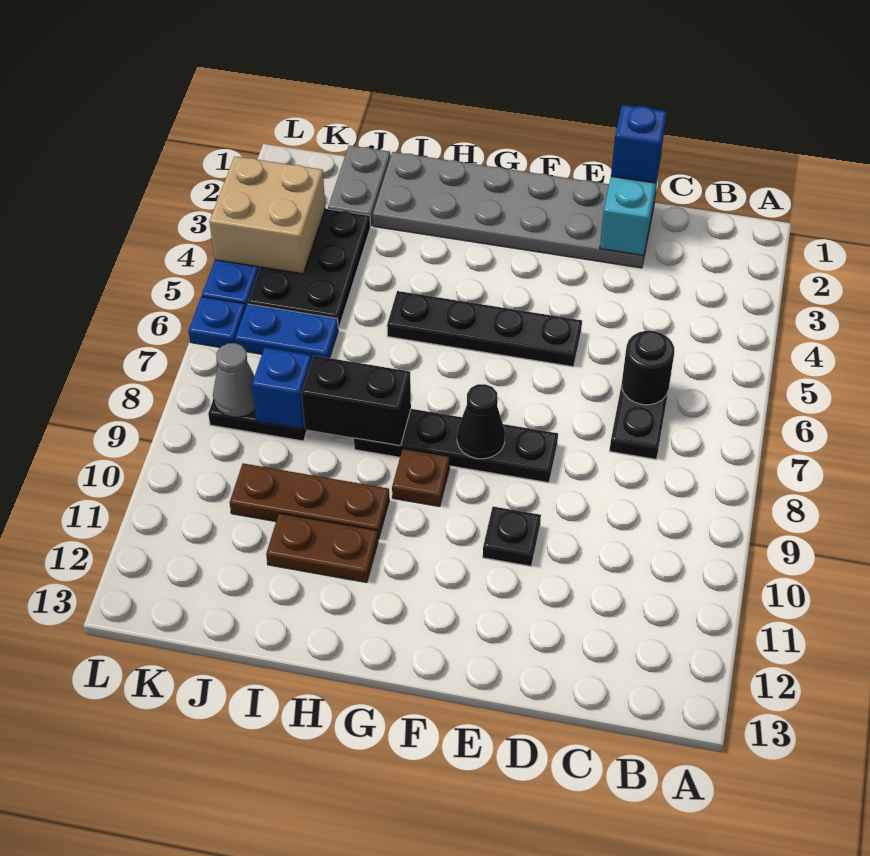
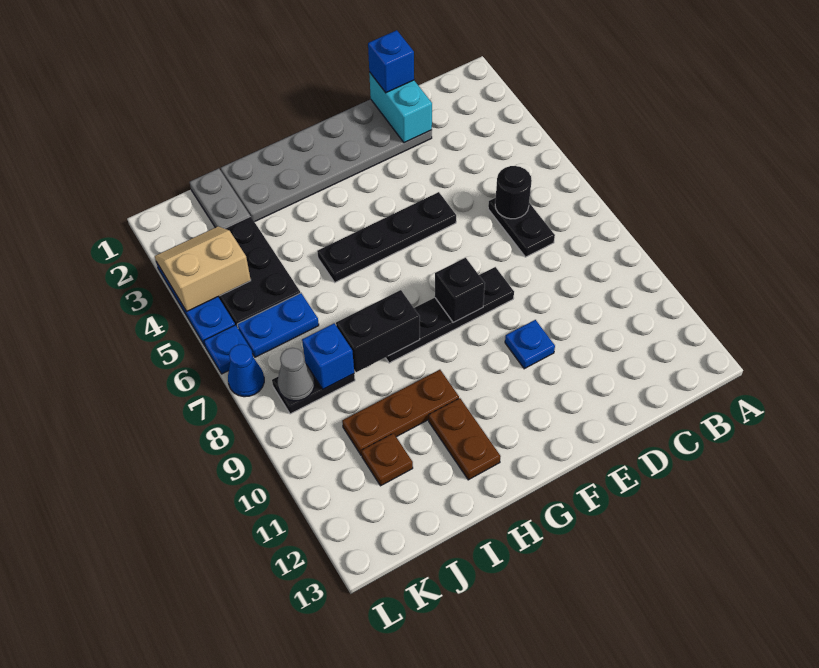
black 1x1 plate [483,507,541,566] -> blue 1x1 plate [505,320,555,369]
black 1x1 cone [457,384,505,459] -> black 1x1 brick [435,258,485,322]
brown 1x1 plate [392,449,450,506] -> brown 1x1 plate moved to [362,433,413,486]
brown 1x2 plate [266,513,378,582] -> brown 1x2 plate turned to [429,398,501,480]
tan 2x2 brick [209,156,325,274] -> tan 2x2 slope [155,227,251,311]
none -> blue 1x1 cone [228,344,264,397]

